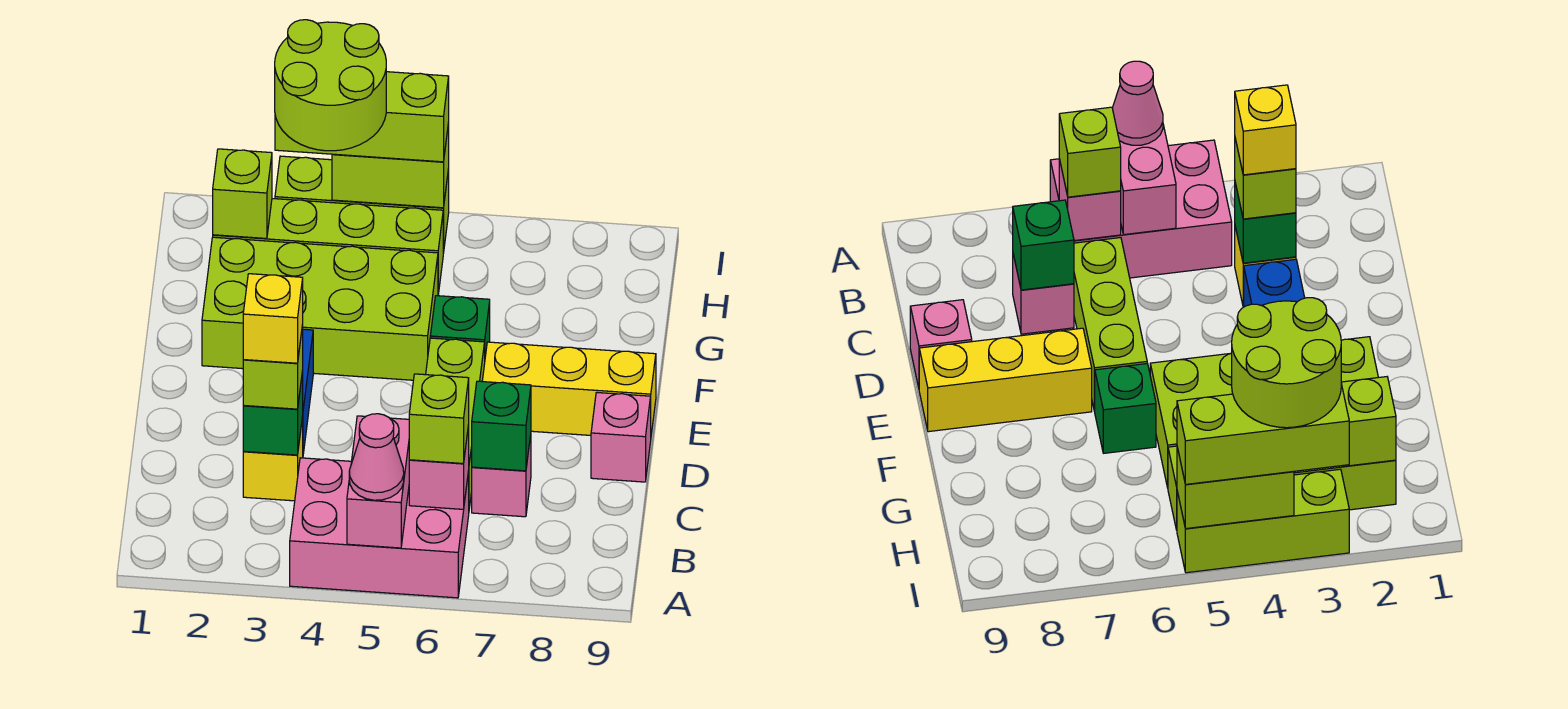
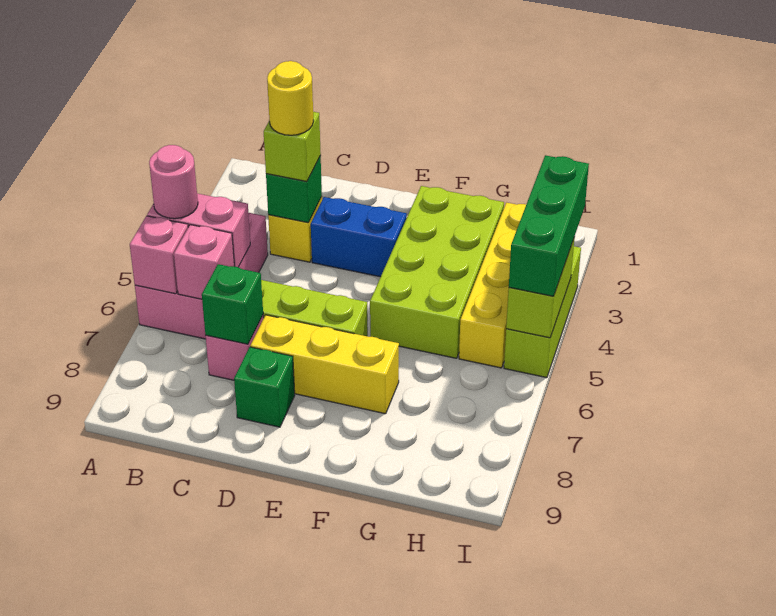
pink 1x1 cone [349,414,404,500] -> pink 1x1 round brick [149,145,198,219]
lime 1x1 brick [409,374,469,464] -> none
yellow 1x1 brick [243,274,303,363] -> yellow 1x1 round brick [267,61,313,135]
pink 1x1 brick [591,392,651,482] -> pink 1x1 brick moved to [130,216,188,294]
yellow 1x3 brick [482,342,656,435] -> yellow 1x3 brick turned to [250,315,399,414]
green 1x1 brick [430,296,490,356] -> green 1x1 brick moved to [234,347,295,427]
lime 1x4 brick [213,199,443,294] -> yellow 1x4 brick [459,203,526,368]
lime 1x1 brick [213,149,272,238] -> none
lime 2x2 round brick [275,20,386,151] -> none
lime 1x3 brick [275,72,449,162] -> green 1x3 brick [509,155,589,296]

